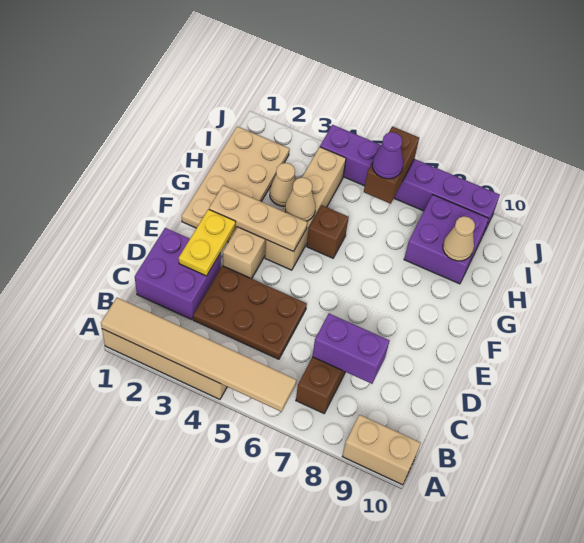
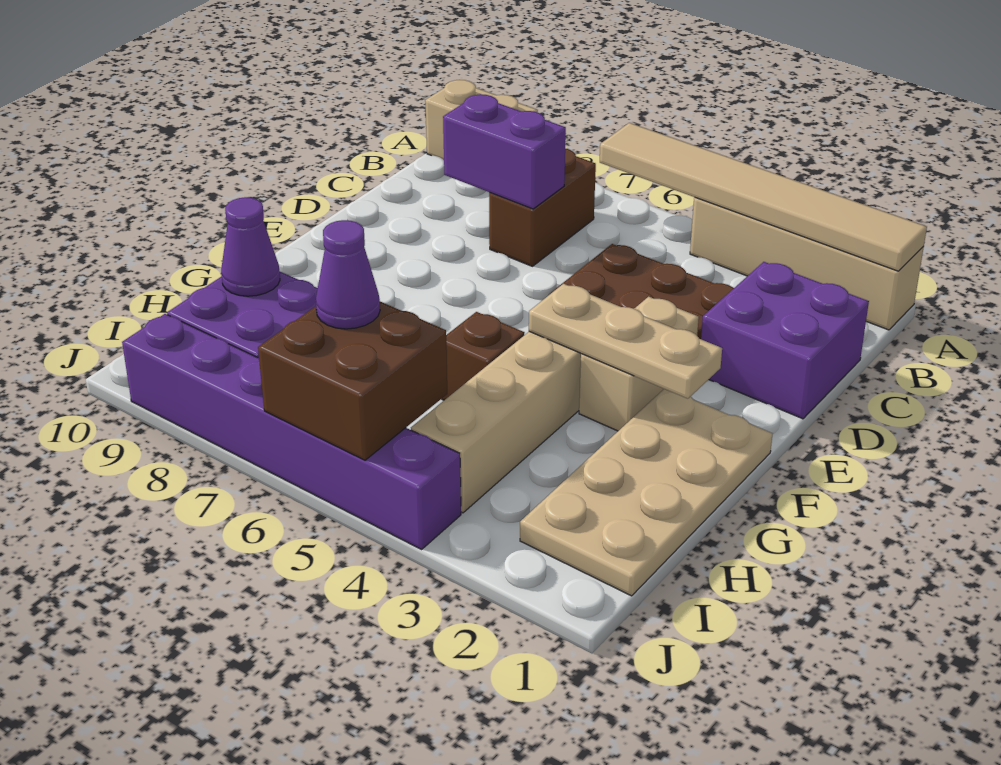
yellow 1x2 plate [179,209,236,276] -> none
tan 1x1 cone [285,178,315,221] -> none
tan 1x1 cone [270,163,296,206] -> none
tan 1x1 cone [443,216,475,261] -> purple 1x1 cone [221,197,280,296]
brown 1x2 brick [364,126,419,204] -> brown 2x2 brick [258,302,447,460]

